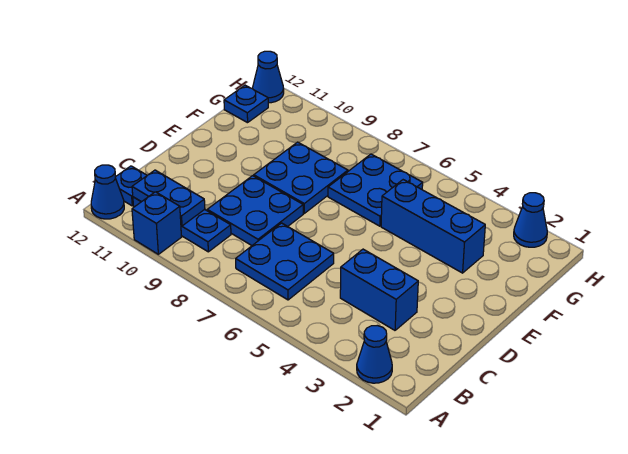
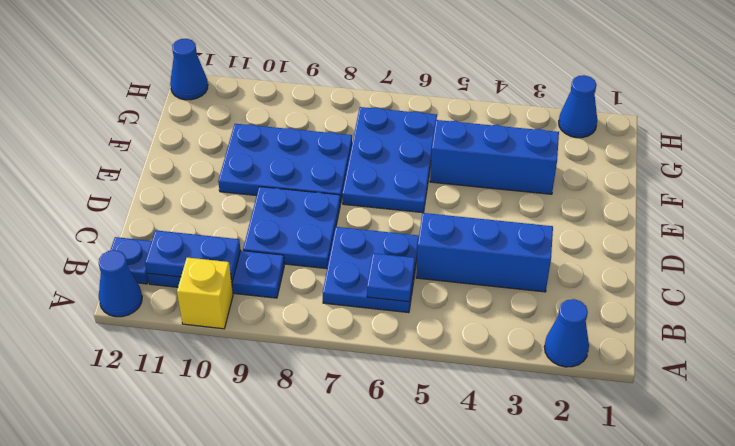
blue 1x1 brick [132,192,181,254] -> yellow 1x1 brick [177,258,233,329]
blue 1x2 brick [340,249,418,330] -> blue 1x3 brick [416,213,553,292]
blue 2x2 plate [254,142,348,213] -> blue 2x3 plate [218,124,352,204]
blue 2x2 plate [328,154,423,226] -> blue 2x3 plate [342,107,437,213]
blue 1x1 plate [224,85,268,123] -> blue 1x1 plate moved to [367,253,415,302]

